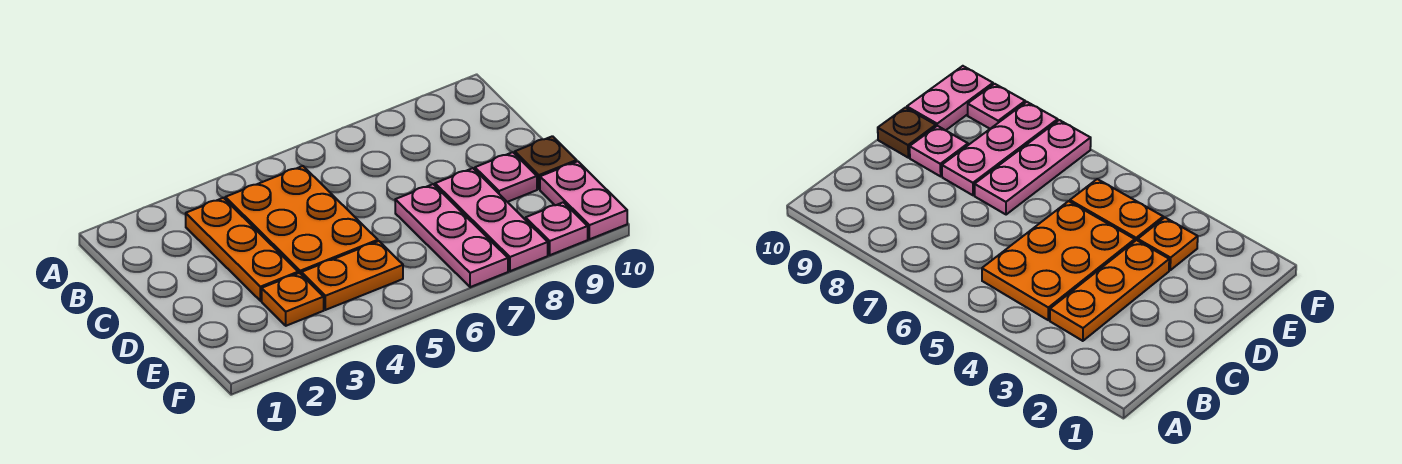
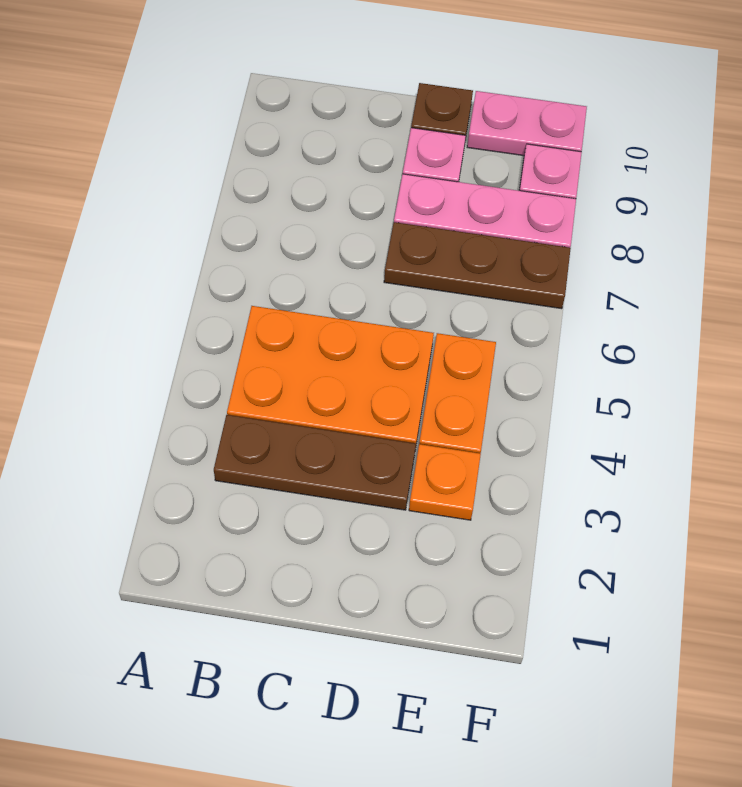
orange 1x3 plate [186,198,298,301] -> brown 1x3 plate [214,415,416,510]
pink 1x3 plate [395,184,508,287] -> brown 1x3 plate [384,222,571,309]

